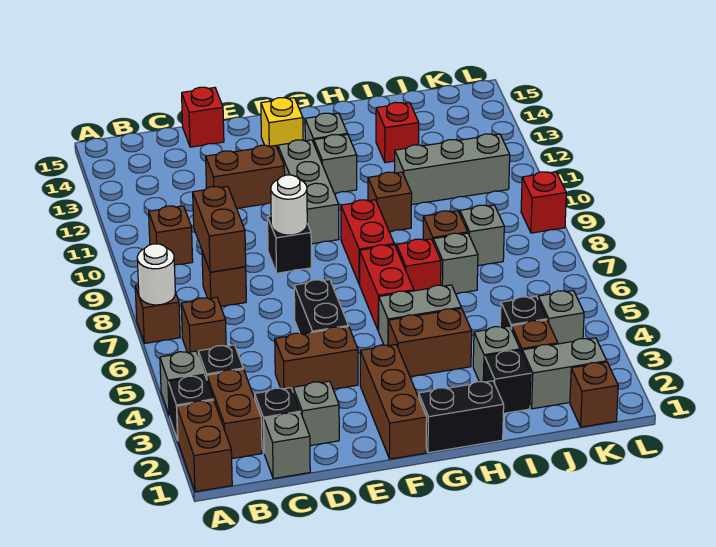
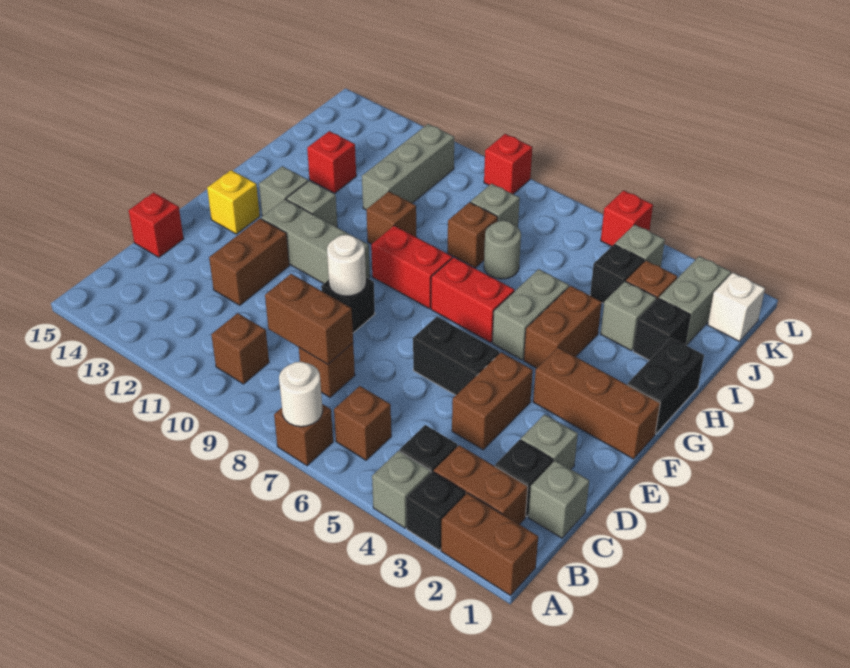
red 1x1 brick [396,239,441,291] -> red 1x1 brick moved to [601,190,653,246]
grey 1x1 brick [433,233,478,294] -> grey 1x1 round brick [484,221,521,279]
brown 1x1 brick [570,362,618,427] -> white 1x1 brick [708,273,765,341]

